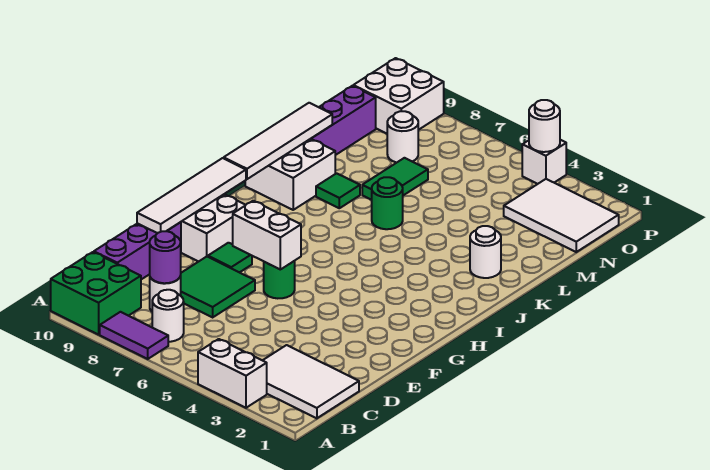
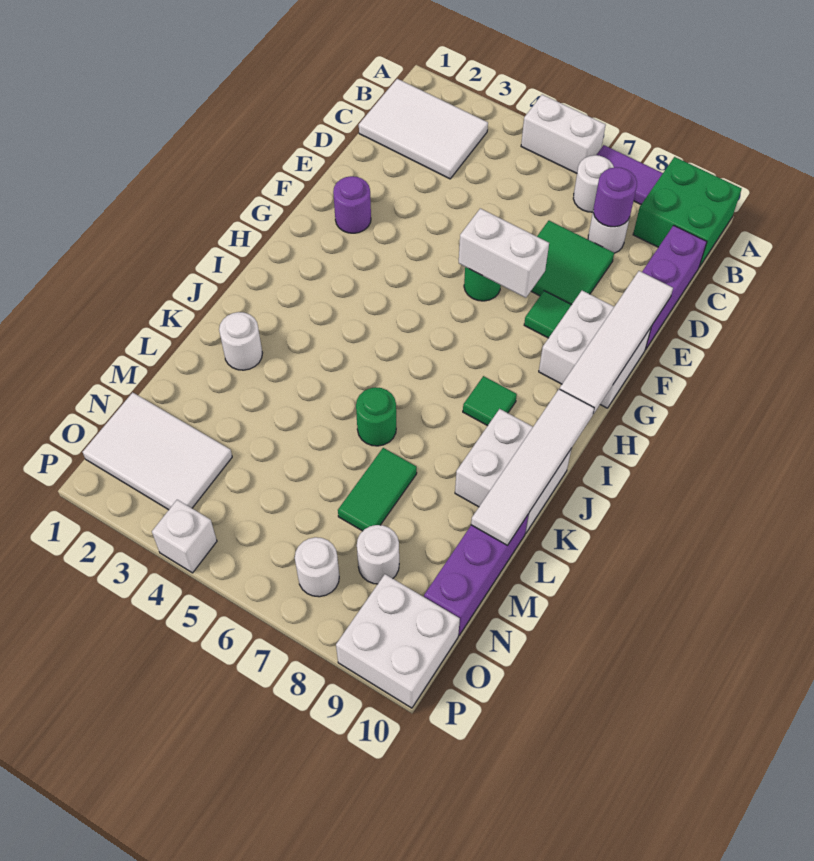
white 1x2 brick [198,339,267,408] -> white 1x2 brick moved to [521,95,606,173]
none -> purple 1x1 round brick [333,176,371,233]
green 1x1 tile [316,173,360,208] -> green 1x1 tile moved to [463,376,517,426]
white 1x1 round brick [529,100,560,152] -> white 1x1 round brick moved to [295,537,339,597]

